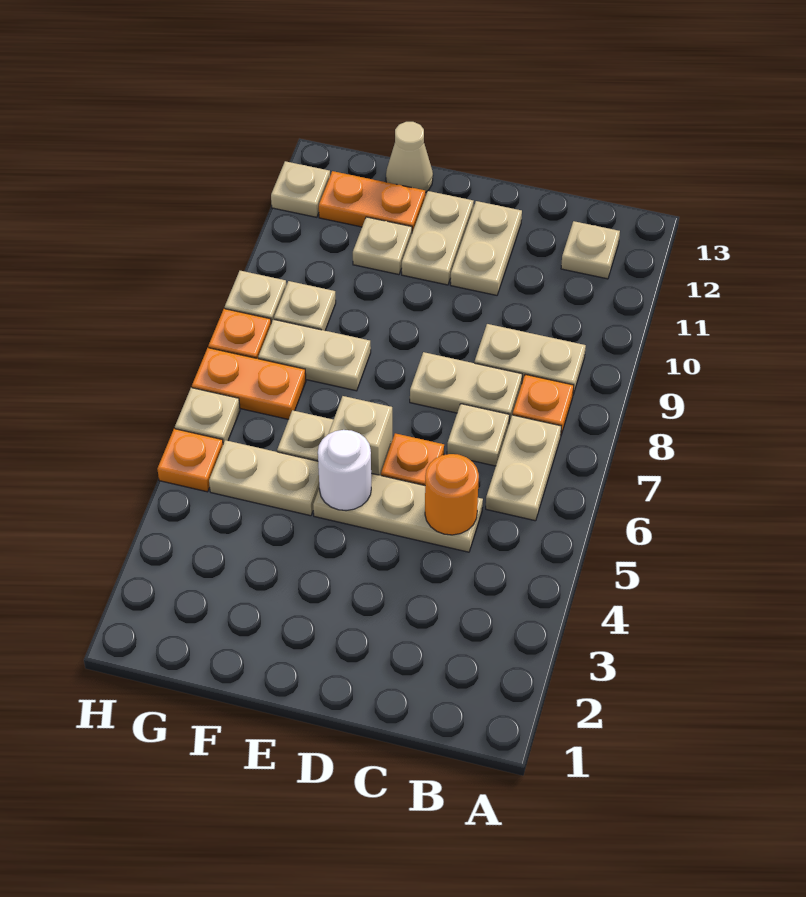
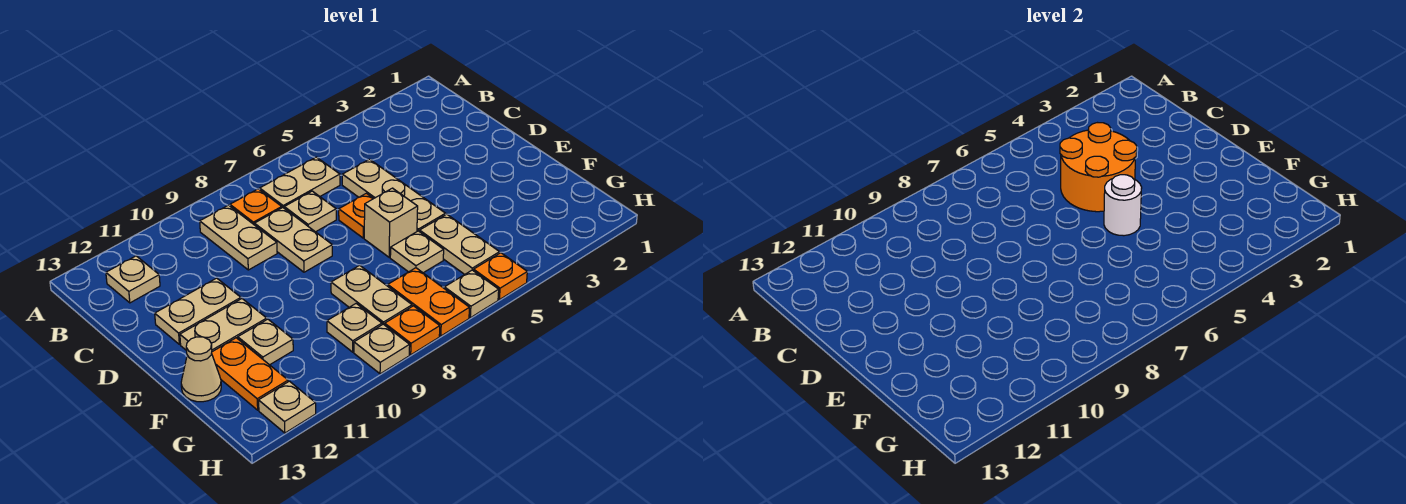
orange 1x1 round brick [425,454,479,535] -> orange 2x2 round brick [1060,123,1137,212]

